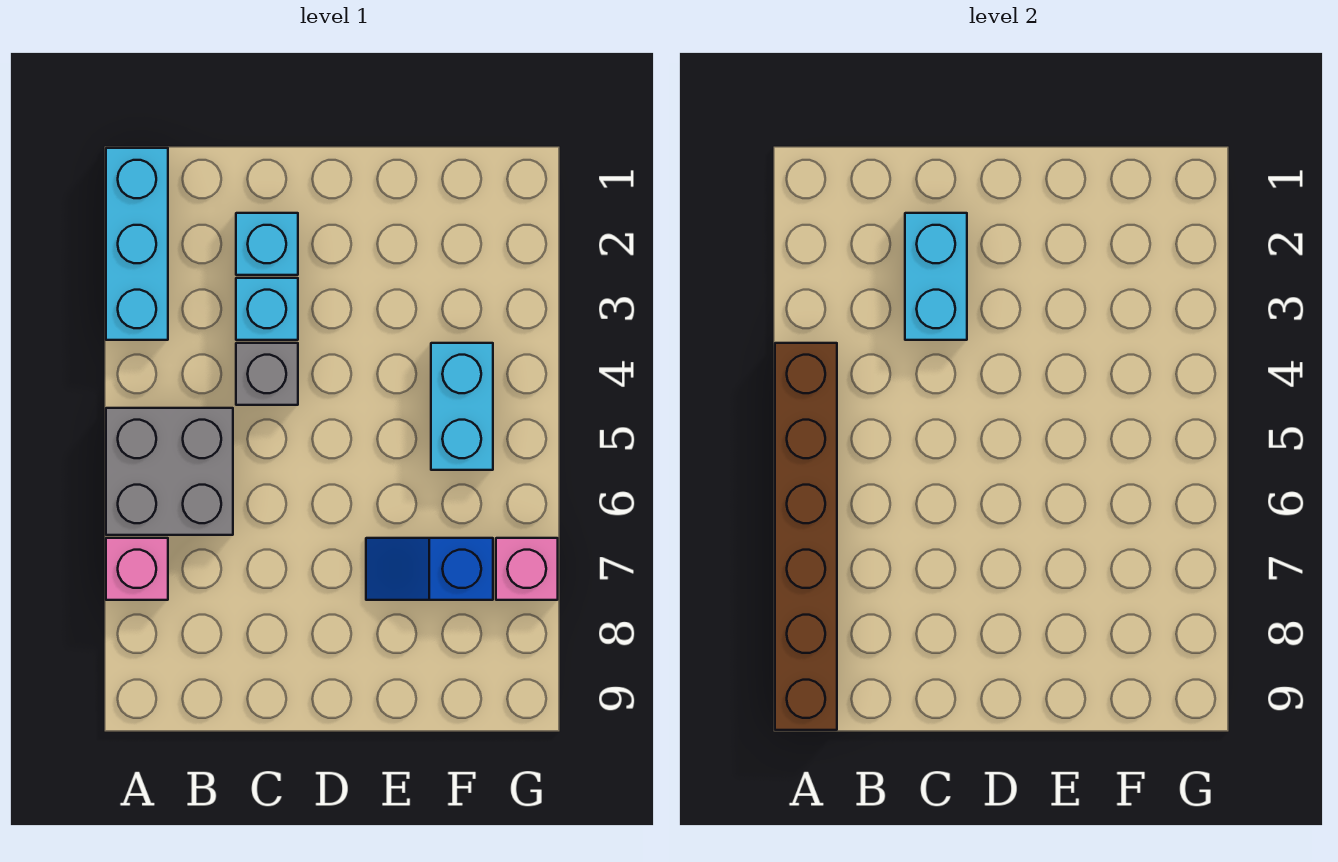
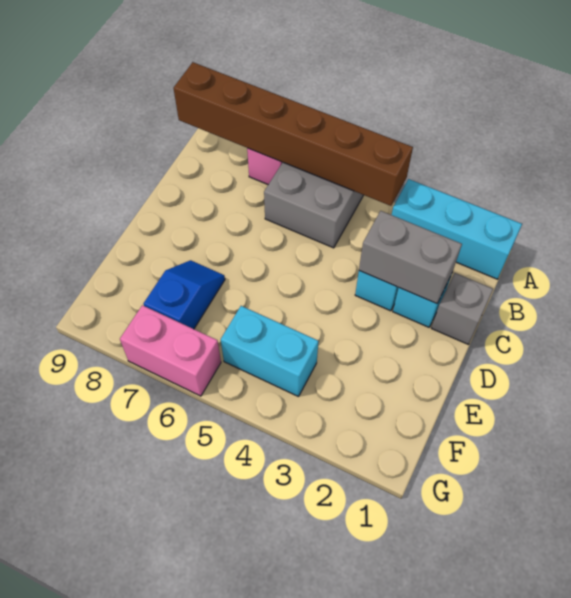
cyan 1x2 brick [905,213,967,340] -> grey 1x2 brick [359,211,462,304]
grey 1x1 brick [236,343,298,405] -> grey 1x1 brick moved to [432,273,493,345]
pink 1x1 brick [496,538,558,600] -> pink 1x2 brick [120,305,221,396]

